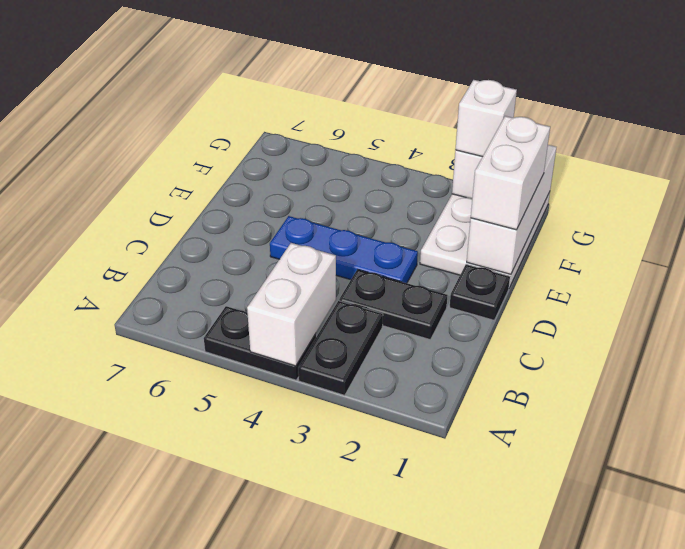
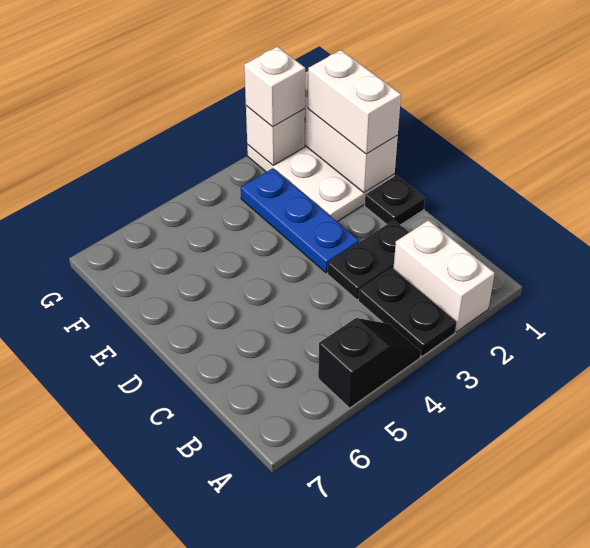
black 1x2 plate [204,306,316,380] -> black 1x2 slope [318,318,421,408]
white 1x2 brick [247,243,336,366] -> white 1x2 brick moved to [393,220,495,332]
blue 1x3 plate [270,216,418,283] -> blue 1x3 plate turned to [241,168,359,273]

